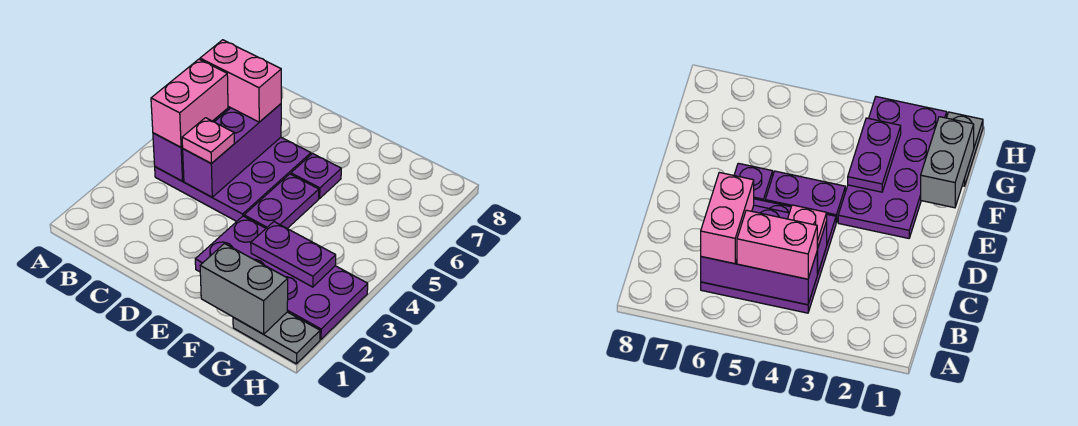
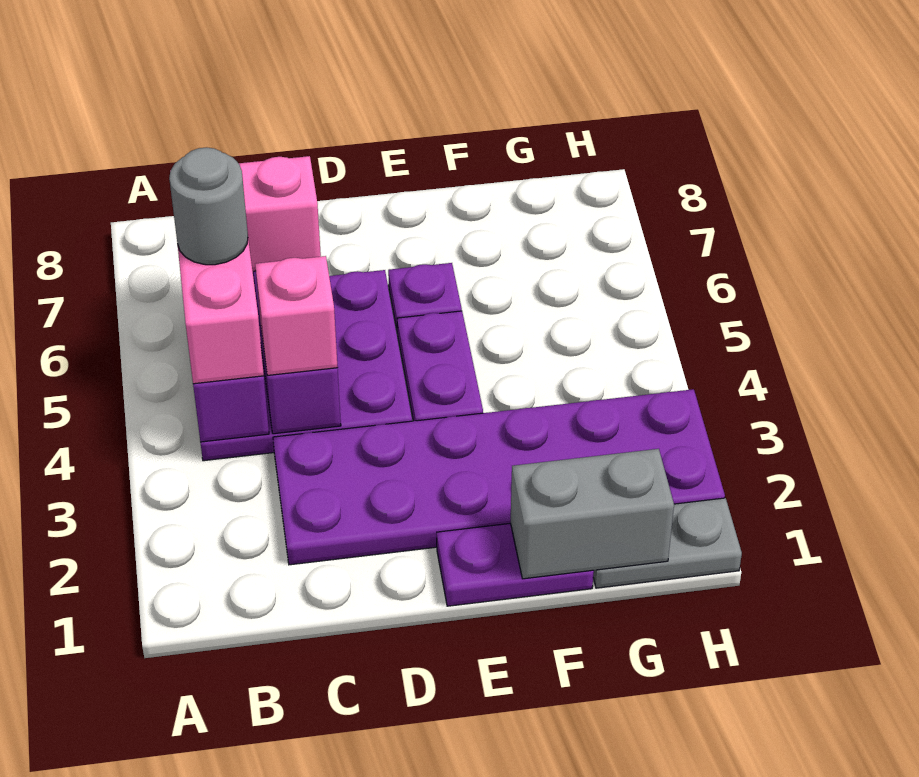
none -> grey 1x1 round brick [169,147,248,265]
pink 1x1 plate [182,118,234,164] -> pink 1x1 brick [255,256,338,375]
purple 2x4 plate [195,216,368,340] -> purple 2x6 plate [273,389,725,565]
purple 1x2 plate [251,222,336,287] -> purple 1x2 plate moved to [437,523,594,606]

